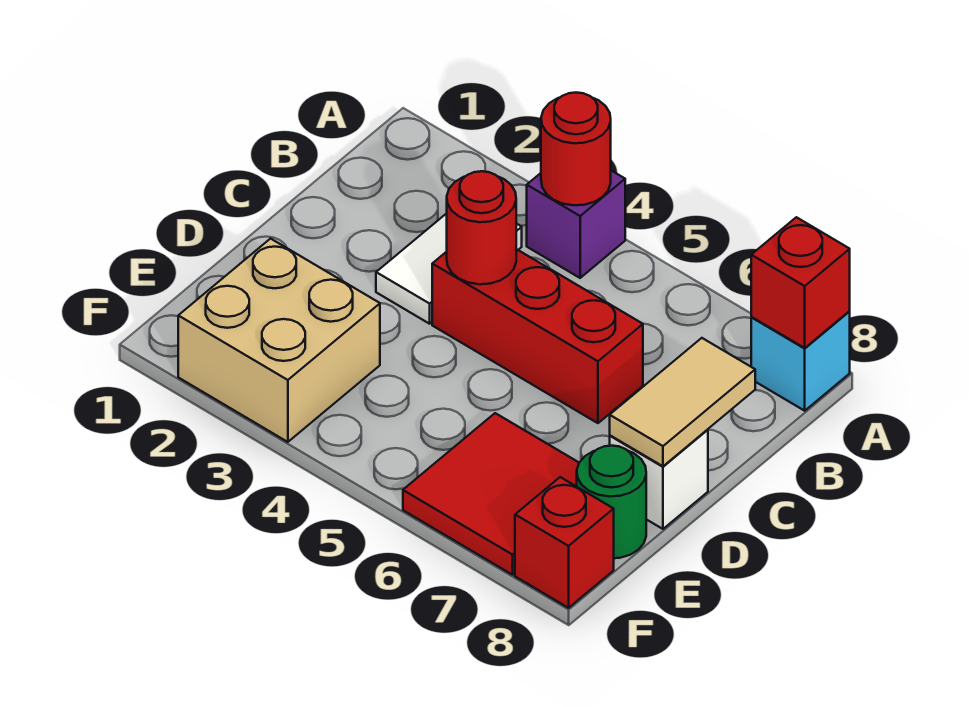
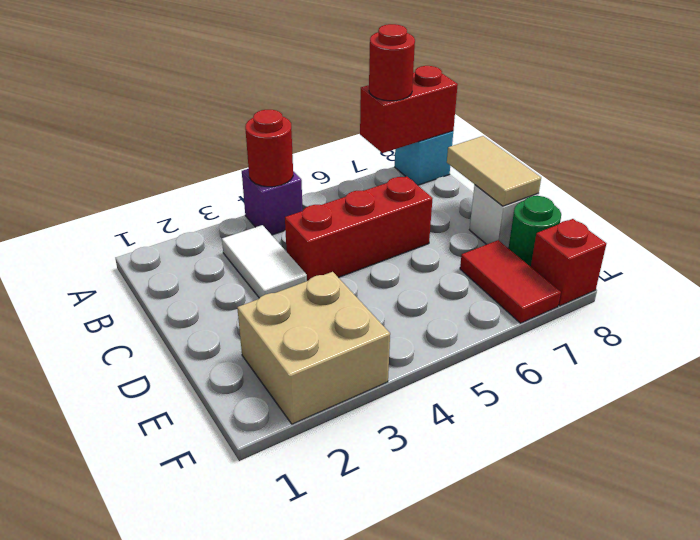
red 1x1 brick [751,217,850,348] -> red 1x2 brick [360,66,458,153]
red 1x1 round brick [447,171,516,284] -> red 1x1 round brick moved to [369,24,415,101]
red 2x2 tile [403,413,579,575] -> red 1x2 tile [460,240,561,323]

